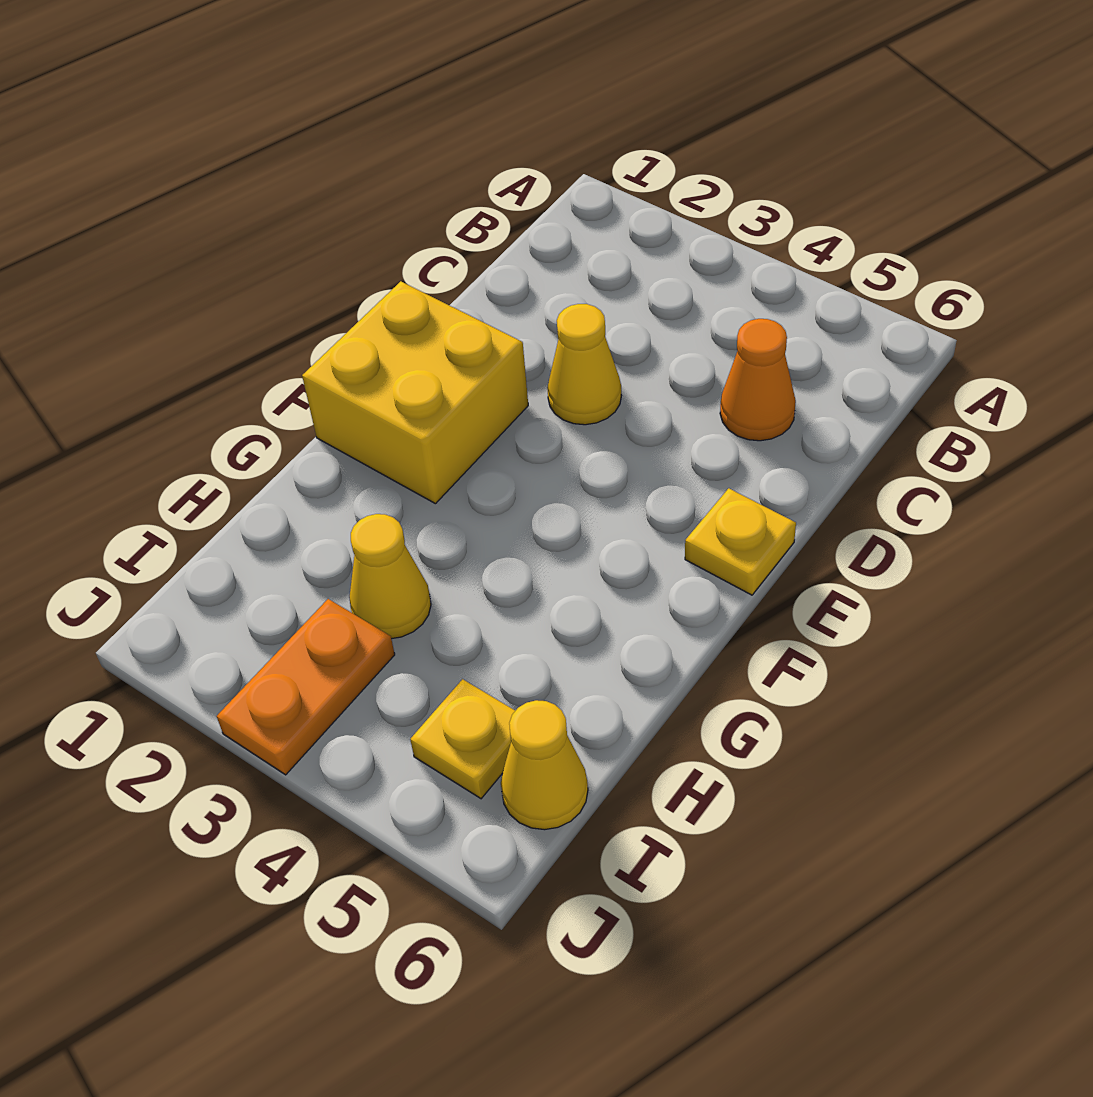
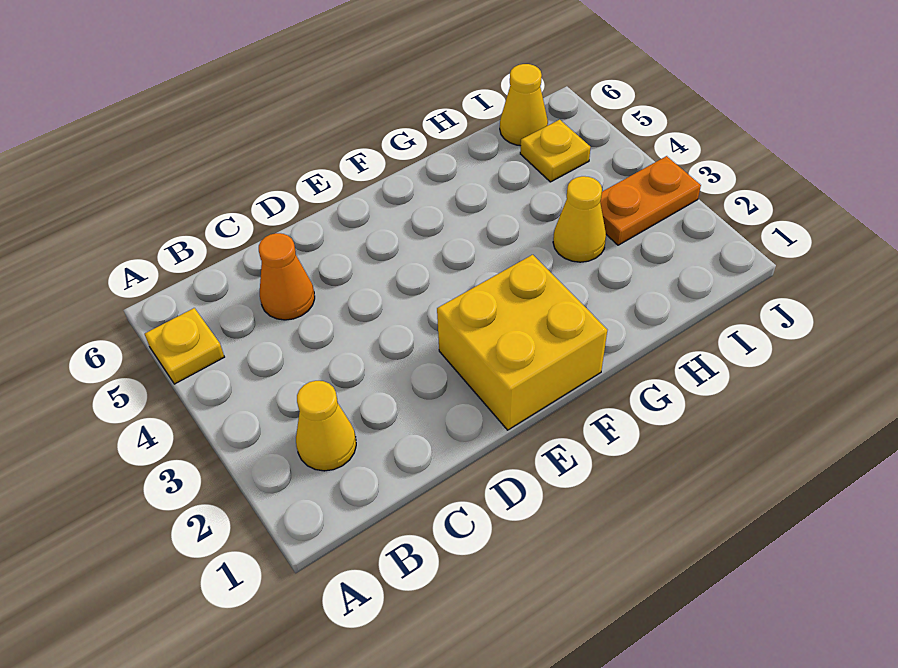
yellow 1x1 cone [547,304,621,425] -> yellow 1x1 cone moved to [296,381,356,471]
yellow 1x1 plate [685,488,796,595] -> yellow 1x1 plate moved to [145,308,224,384]

